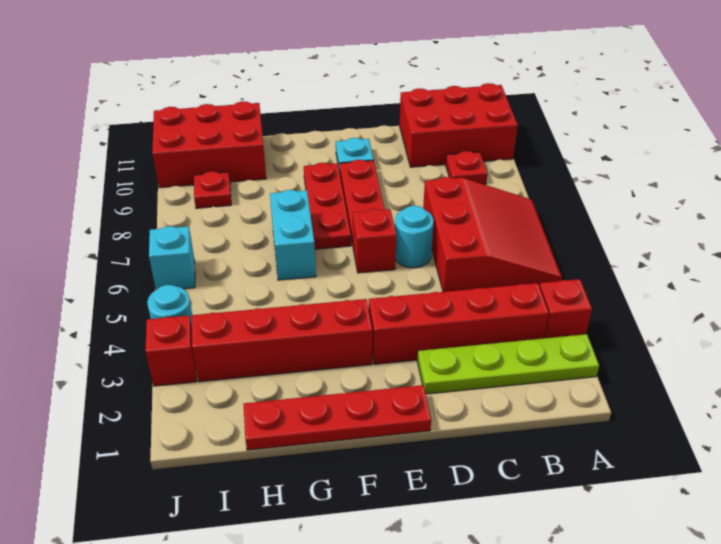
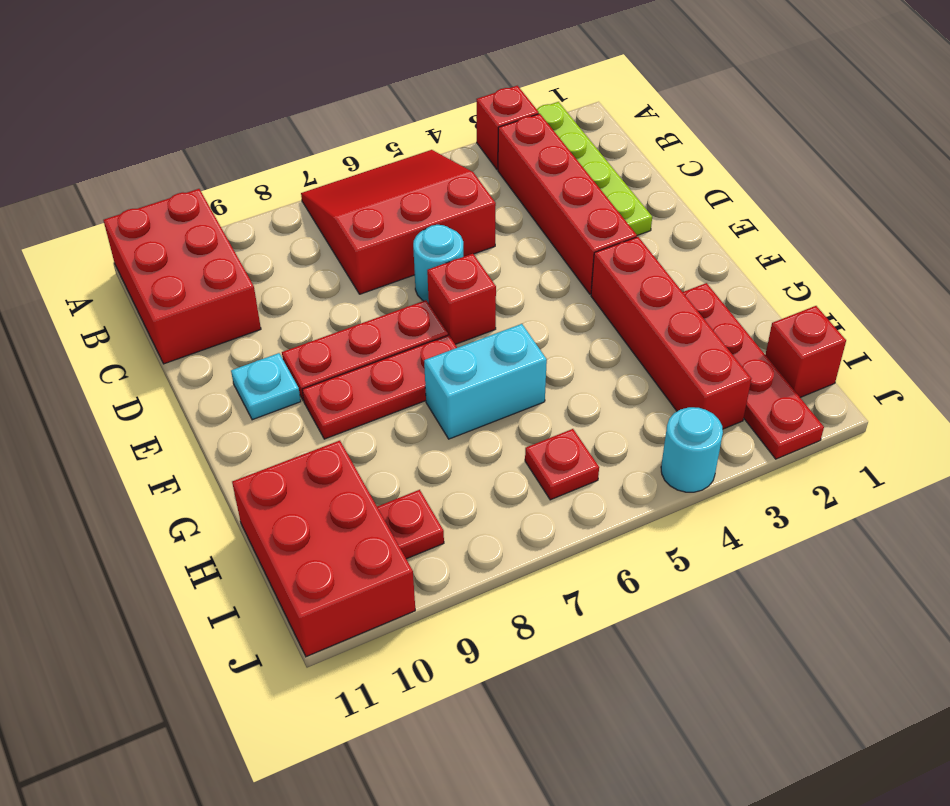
red 1x1 plate [446,151,487,184] -> red 1x1 plate moved to [525,429,599,500]
red 1x4 plate [243,385,431,450] -> red 1x4 plate moved to [683,283,824,459]
red 1x1 brick [145,316,196,386] -> red 1x1 brick moved to [765,306,846,397]
cyan 1x1 brick [149,226,195,290] -> none

